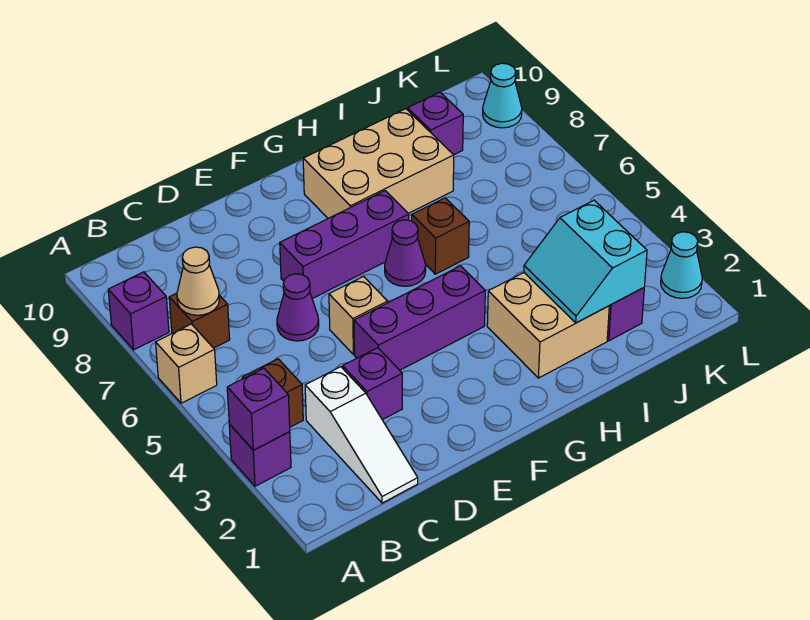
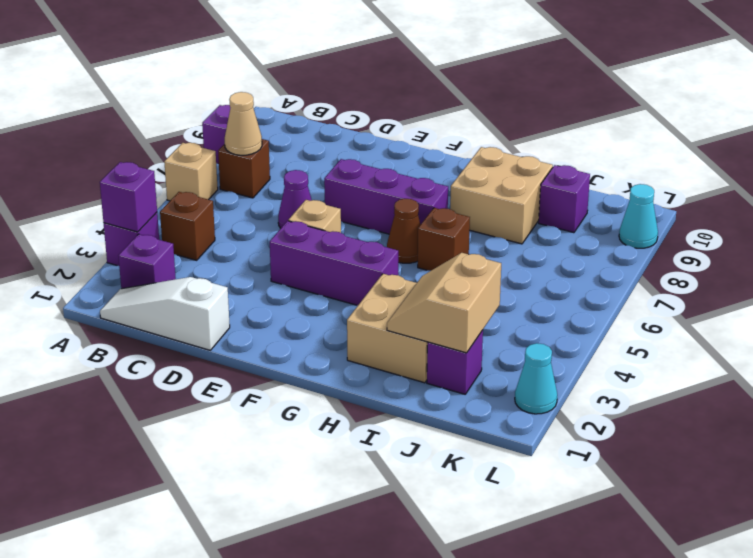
white 1x3 slope [305,367,418,503] -> white 1x3 slope turned to [100,277,230,350]
purple 1x1 brick [343,348,402,420] -> purple 1x1 brick moved to [118,234,176,289]
purple 1x1 cone [385,220,426,286] -> brown 1x1 cone [387,199,420,263]
tan 2x3 brick [303,109,454,218] -> tan 2x2 brick [450,147,553,244]
cyan 2x2 slope [524,200,647,323] -> tan 2x2 slope [387,253,501,353]

